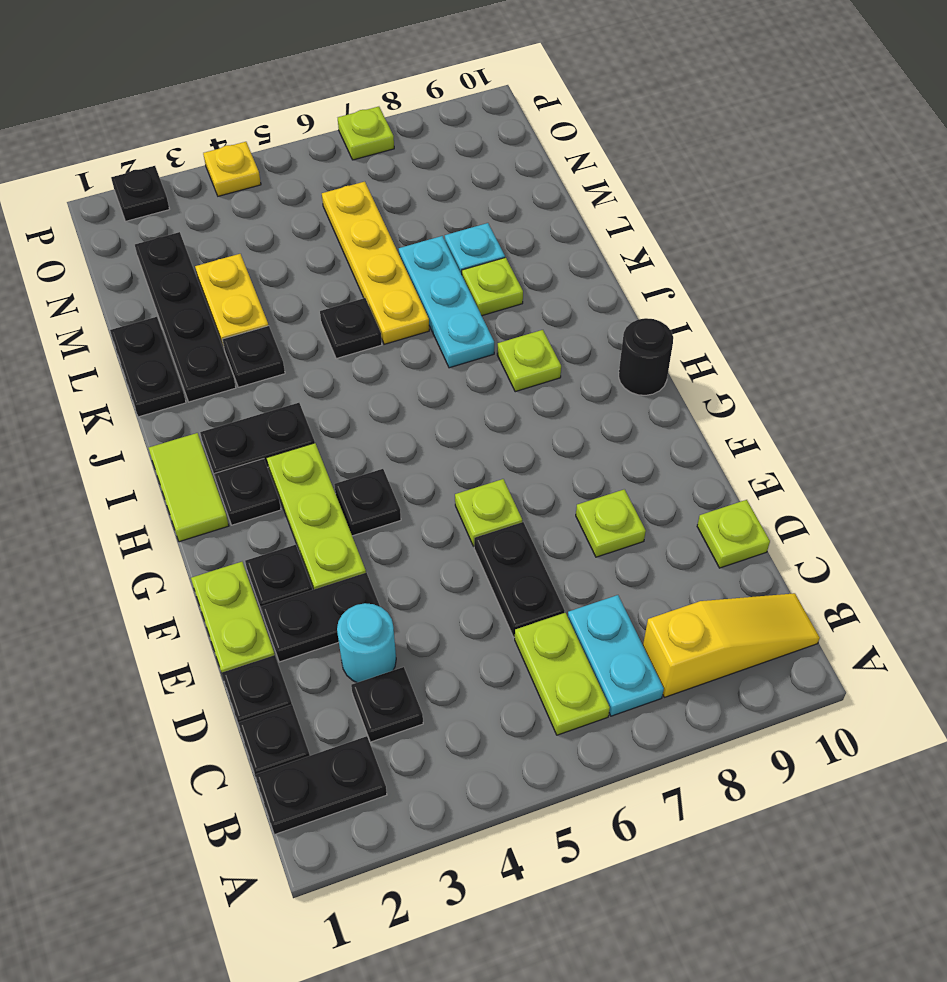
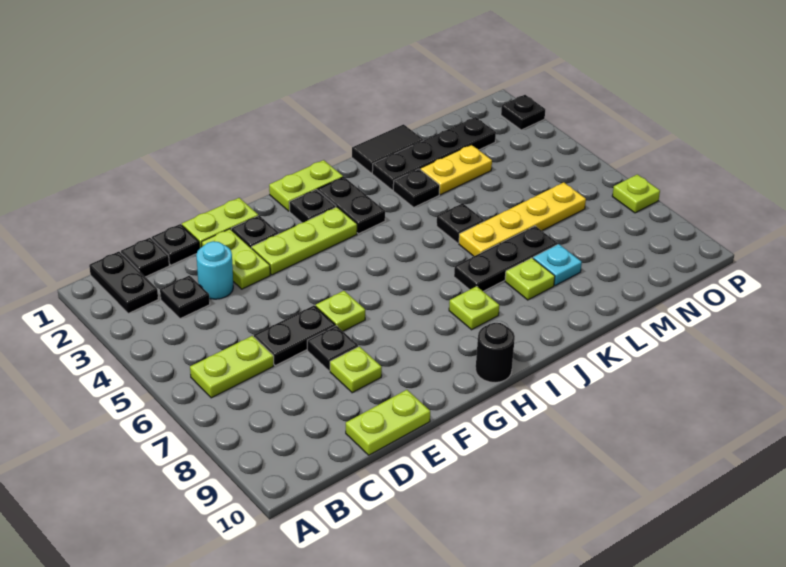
cyan 1x2 plate [568,595,664,716] -> none
yellow 1x3 slope [643,593,820,697] -> none
lime 1x1 plate [697,500,770,568] -> lime 1x2 plate [346,390,430,455]
black 1x2 plate [261,573,380,662] -> lime 1x2 plate [202,229,270,289]
black 1x1 plate [334,469,401,536] -> black 1x1 plate moved to [307,326,358,371]
lime 1x2 tile [149,433,229,542] -> lime 1x2 plate [269,160,343,211]
cyan 1x3 plate [399,236,494,368] -> black 1x3 plate [454,226,558,291]
black 1x2 plate [110,317,186,417] -> black 1x2 tile [352,124,423,173]
yellow 1x1 plate [203,142,261,196] -> none

